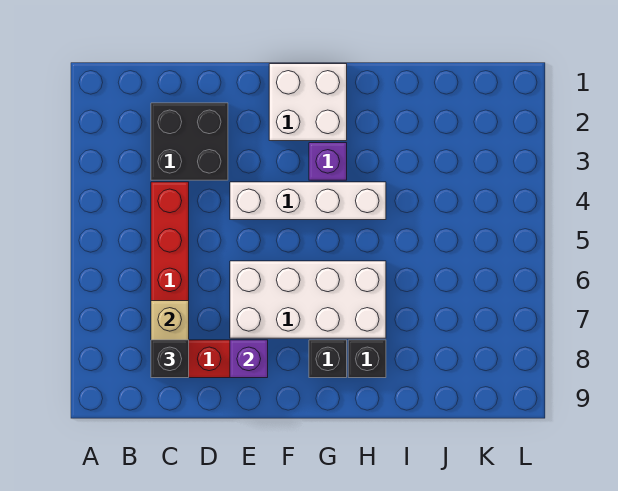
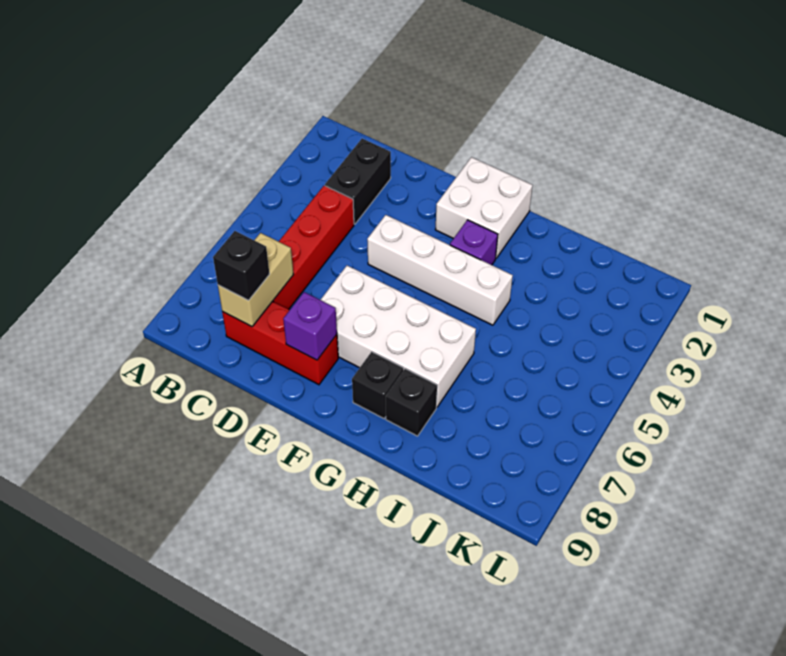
black 2x2 brick [151,103,228,180] -> black 1x2 brick [325,139,391,224]

